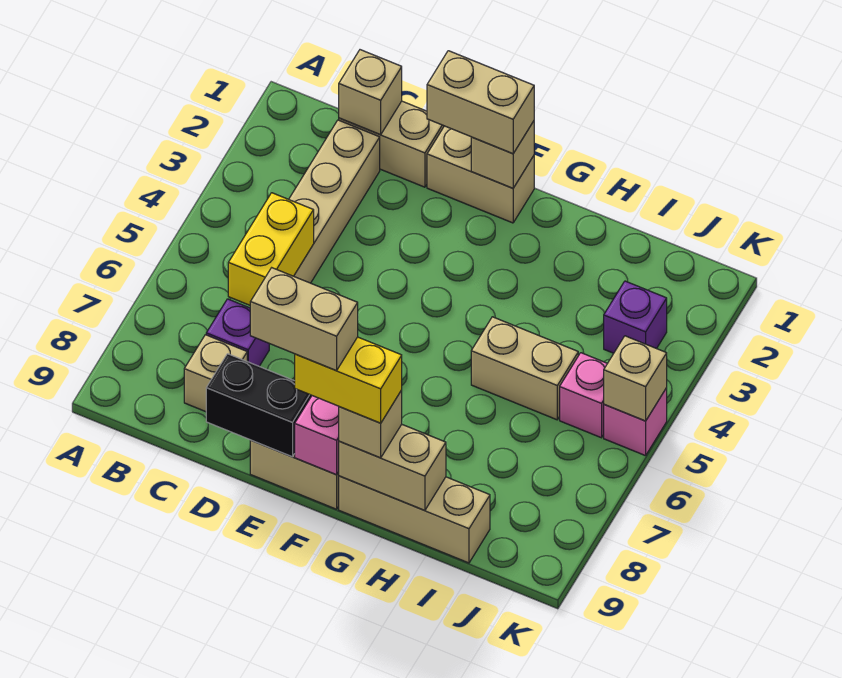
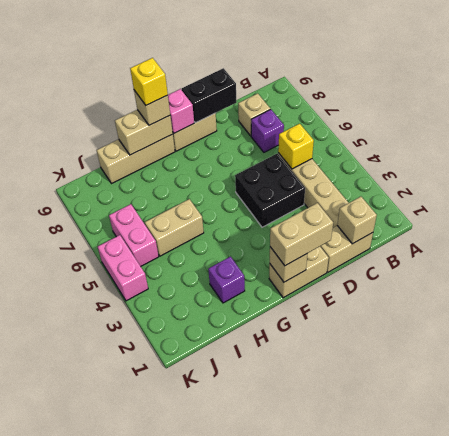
yellow 1x2 brick [228,193,314,305] -> yellow 1x1 brick [278,124,314,169]
none -> black 2x2 brick [235,154,305,227]
tan 1x2 brick [250,268,358,371] -> none
yellow 1x2 brick [295,337,402,423] -> yellow 1x1 brick [130,58,168,105]
purple 1x1 brick [604,281,667,353] -> purple 1x1 brick moved to [208,257,245,303]
pink 1x1 brick [560,353,607,438] -> pink 1x2 brick [109,204,159,266]
pink 1x1 brick [604,388,667,456] -> pink 1x2 brick [98,235,148,301]
tan 1x1 brick [604,336,667,421] -> none

